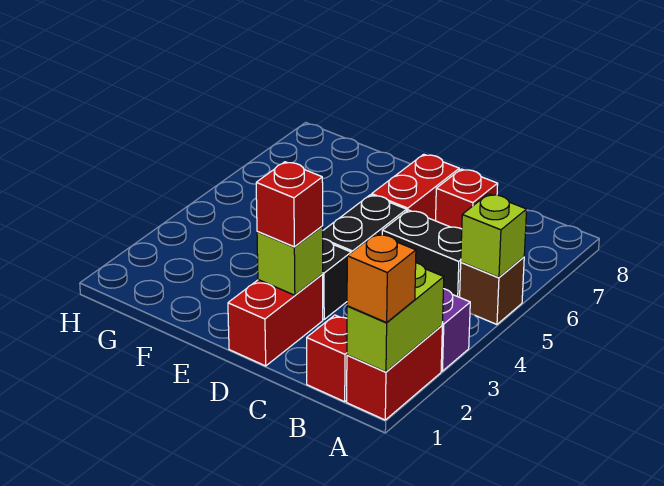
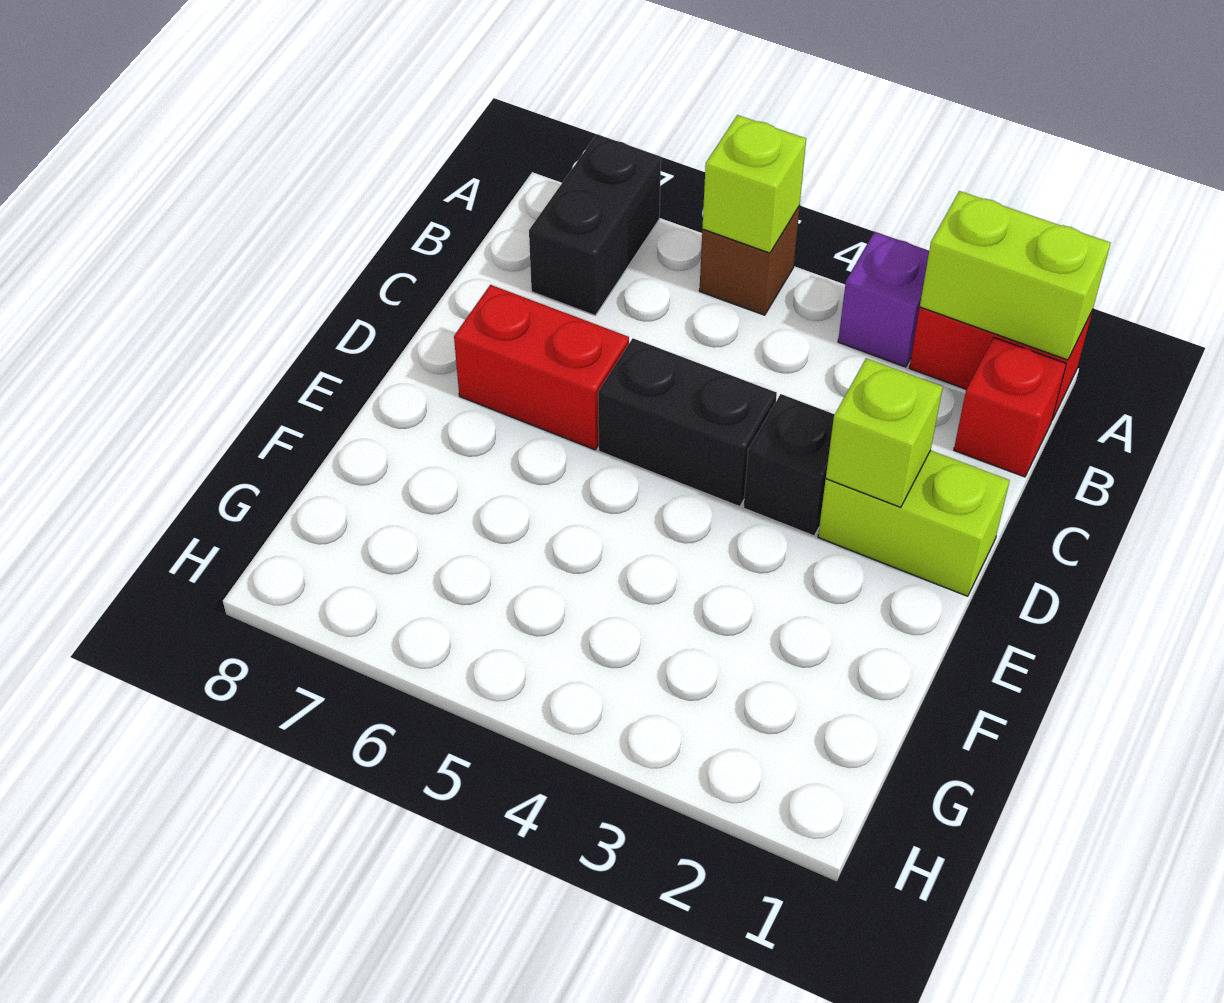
orange 1x1 brick [347,234,416,323] -> none
black 1x2 brick [382,210,462,297] -> black 1x2 brick moved to [529,135,661,315]
red 1x1 brick [436,169,498,229] -> none
red 1x2 brick [228,275,323,366] -> lime 1x2 brick [818,450,1010,596]
red 1x1 brick [256,162,323,247] -> none

